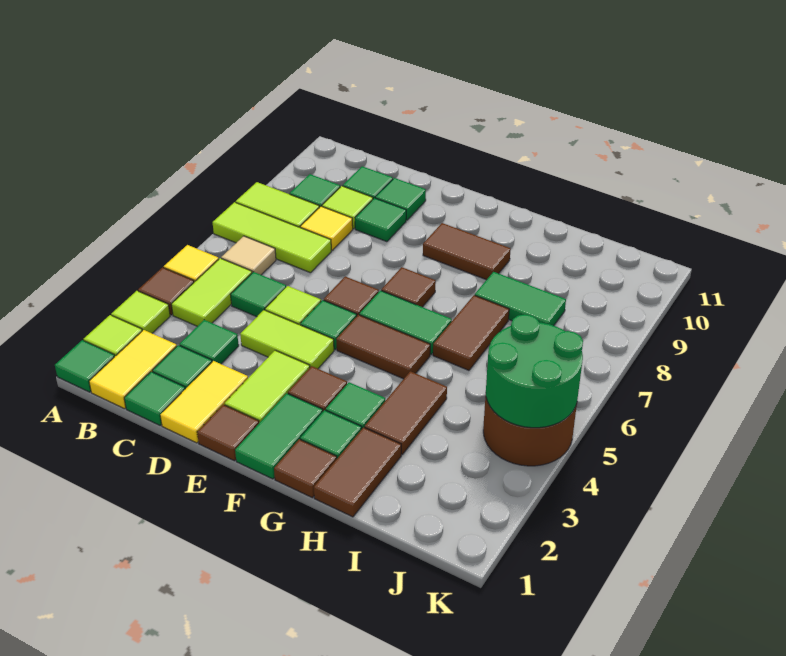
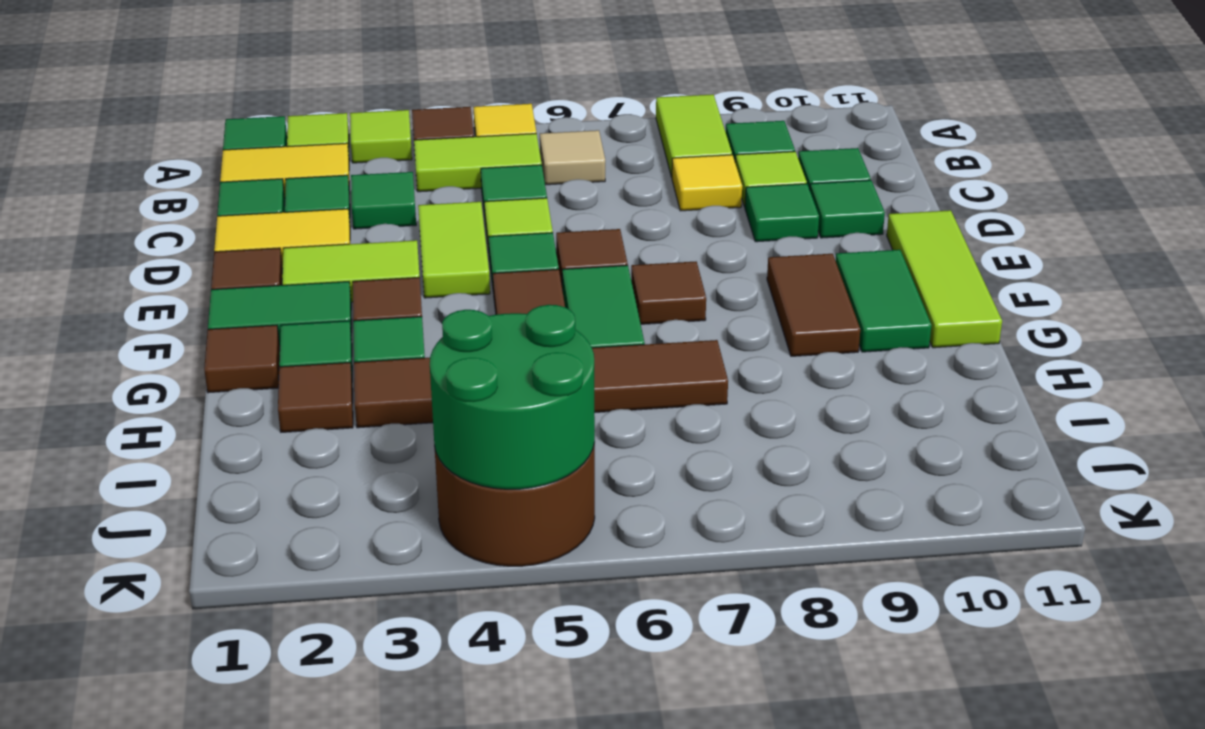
lime 1x3 tile [213,202,331,273] -> lime 1x3 tile moved to [887,210,1002,348]
brown 1x2 tile [314,428,401,517] -> brown 1x1 tile [278,363,353,432]
green 1x2 tile [475,272,566,326] -> green 1x2 tile moved to [836,250,932,352]

